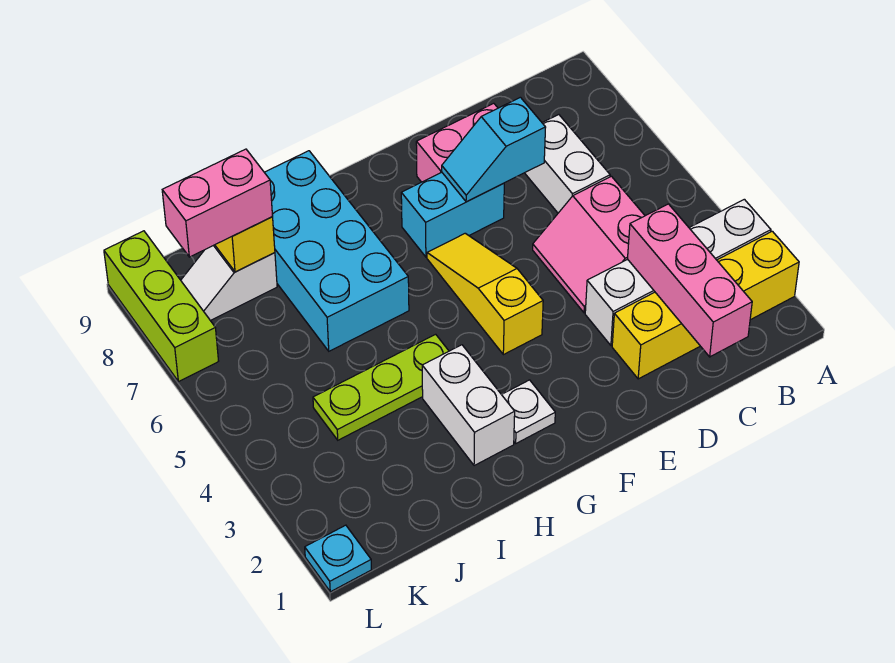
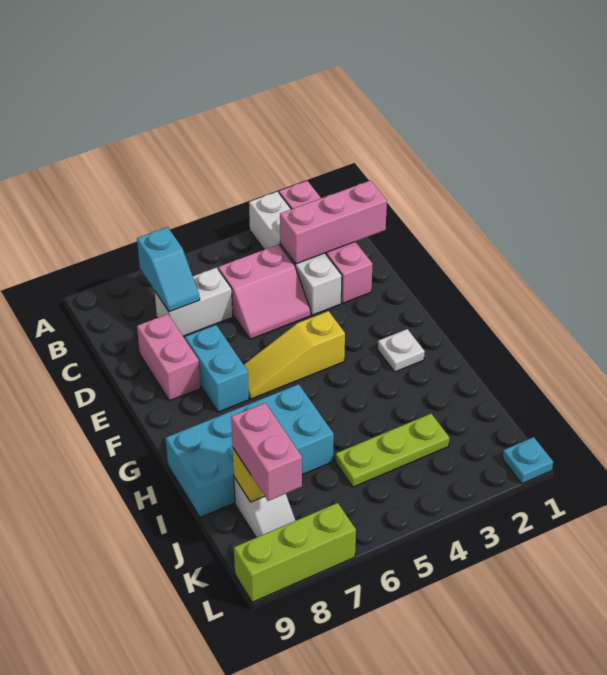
yellow 1x4 brick [612,231,799,379] -> pink 1x4 brick [279,181,372,303]
cyan 1x2 slope [442,97,546,202] -> cyan 1x2 slope moved to [137,227,200,312]
white 1x2 brick [422,345,515,466] -> none
lime 1x3 plate [313,334,449,440] -> lime 1x3 plate turned to [336,414,449,487]

